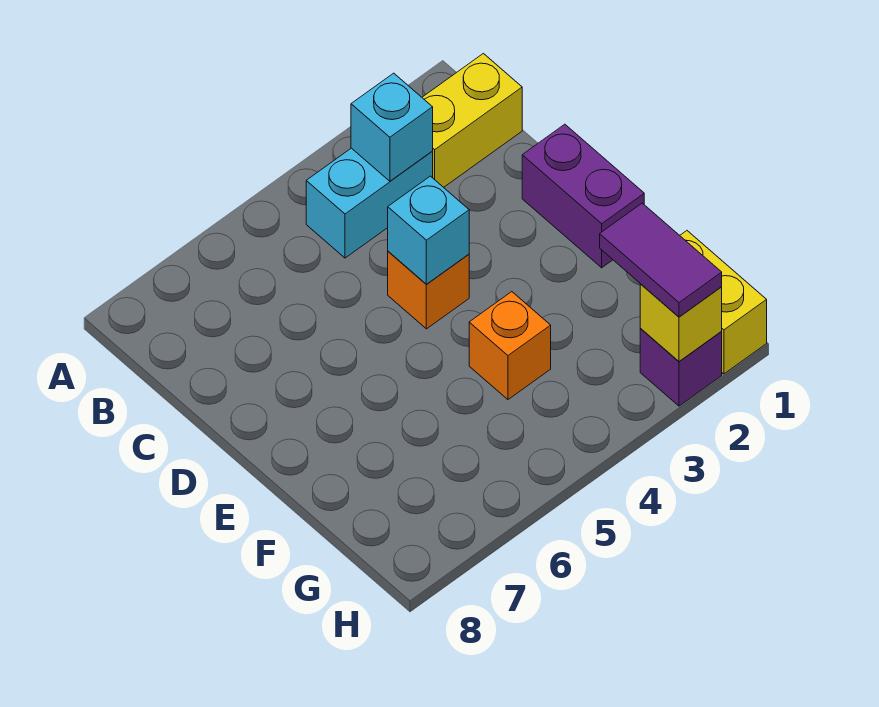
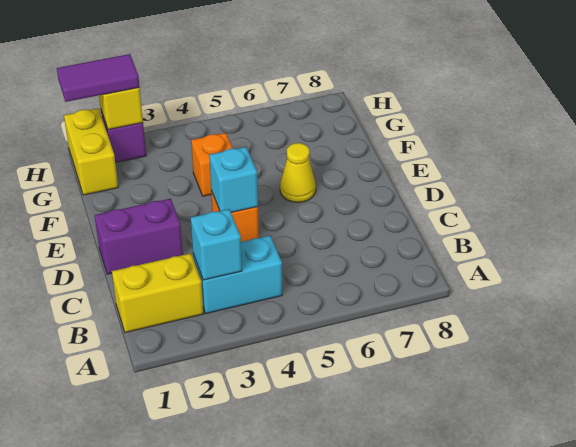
purple 1x2 brick [522,124,644,268] -> purple 1x2 brick turned to [95,199,183,274]
none -> yellow 1x1 cone [280,143,316,202]
purple 1x2 tile [600,203,722,317] -> purple 1x2 tile turned to [57,54,139,102]

